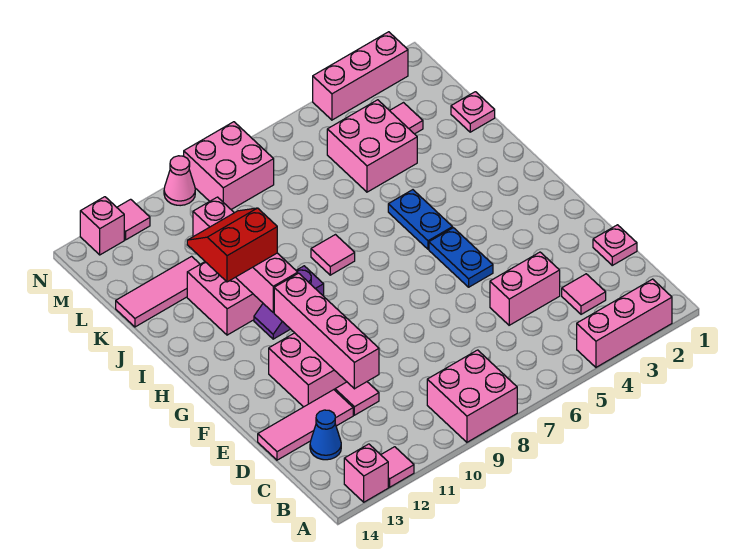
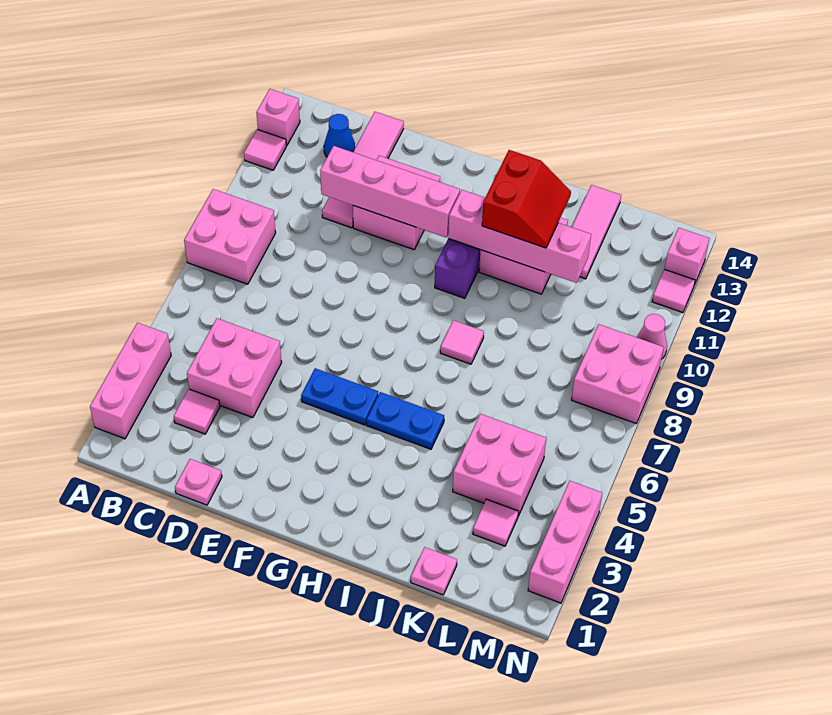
pink 1x2 brick [490,252,560,325] -> pink 2x2 brick [187,318,282,418]

